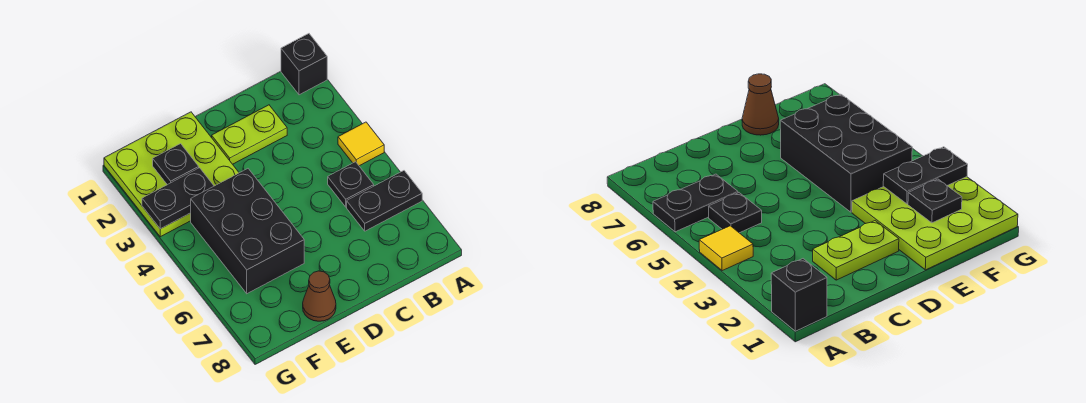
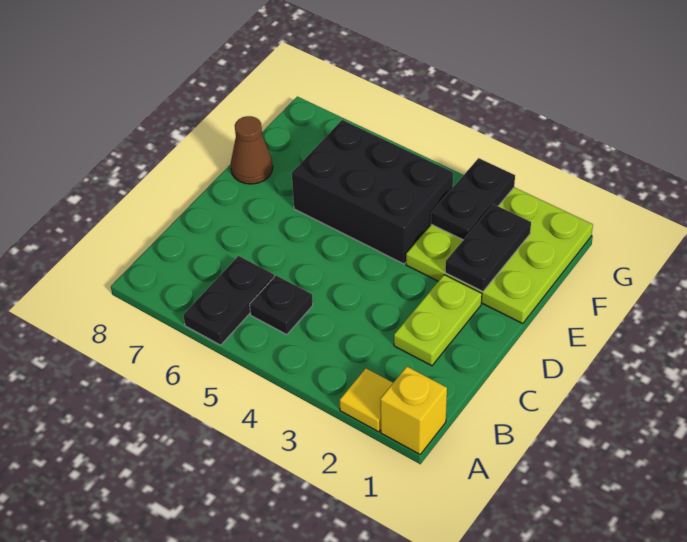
black 1x1 brick [281,34,327,95] -> yellow 1x1 brick [380,367,447,454]
yellow 1x1 tile [338,122,384,166] -> yellow 1x1 tile moved to [340,369,393,432]
black 1x1 plate [153,144,199,185] -> black 1x2 plate [445,204,531,292]

